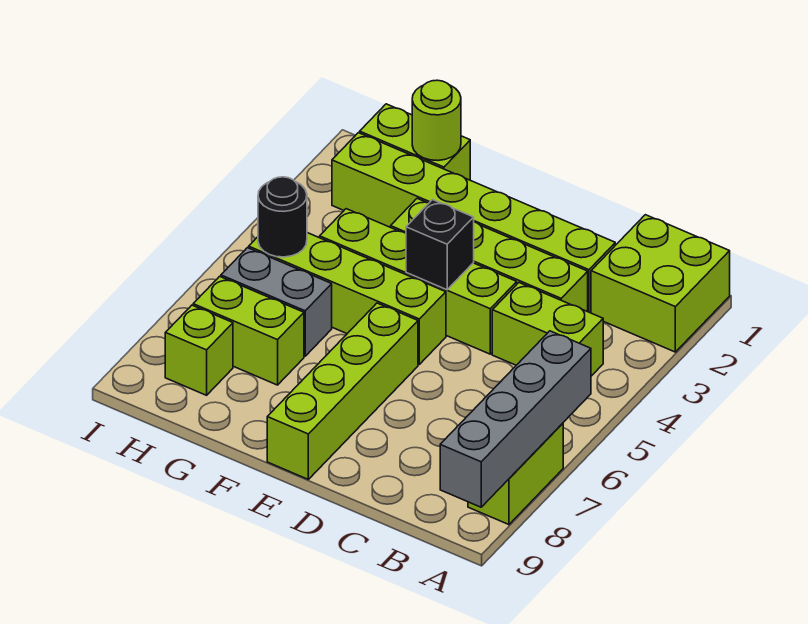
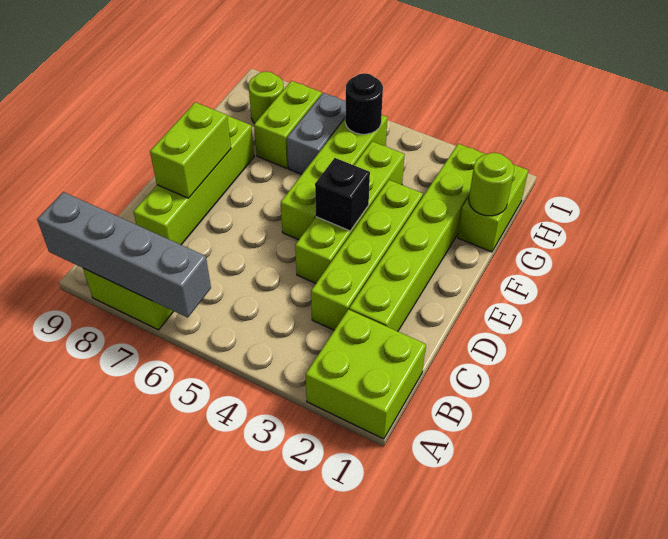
lime 1x2 brick [492,283,603,376] -> lime 1x2 brick moved to [150,102,231,198]
lime 1x4 brick [267,303,418,479] -> lime 1x4 brick turned to [134,116,254,245]
lime 1x1 brick [165,305,233,395] -> lime 1x1 round brick [249,71,284,124]

